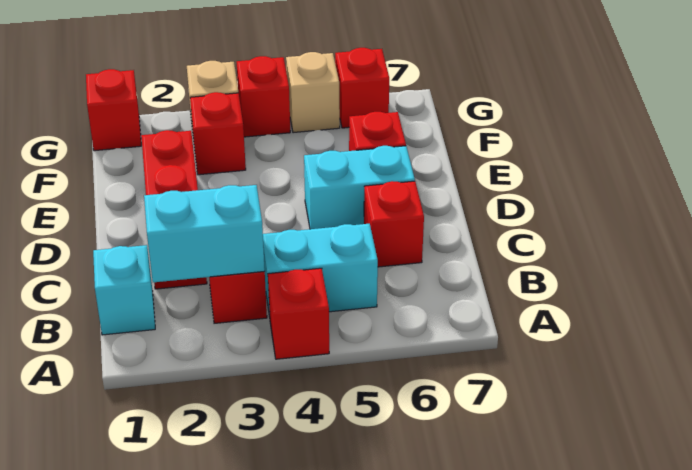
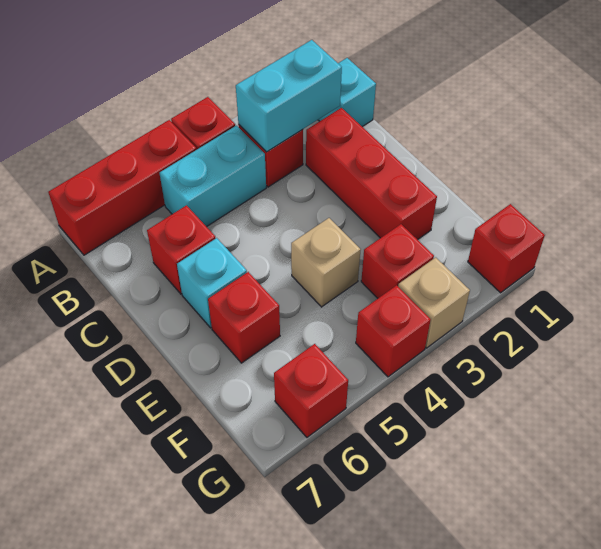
none -> red 1x3 brick [48,120,196,255]
cyan 1x2 brick [304,146,415,229] -> cyan 1x1 brick [177,238,247,328]
tan 1x1 brick [286,52,340,133] -> tan 1x1 brick moved to [291,218,361,307]

